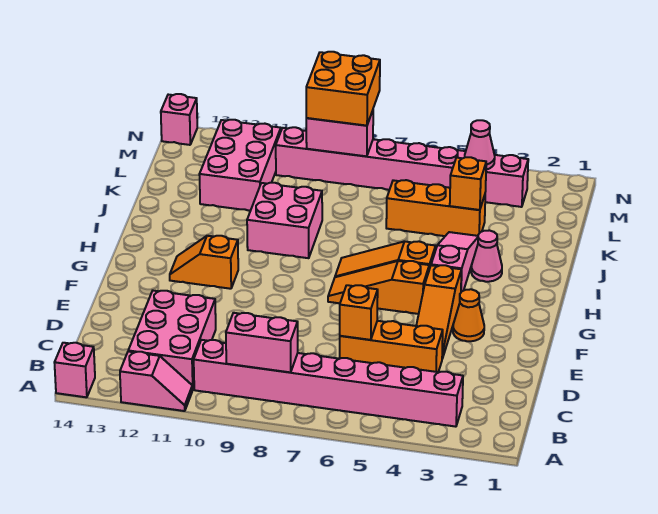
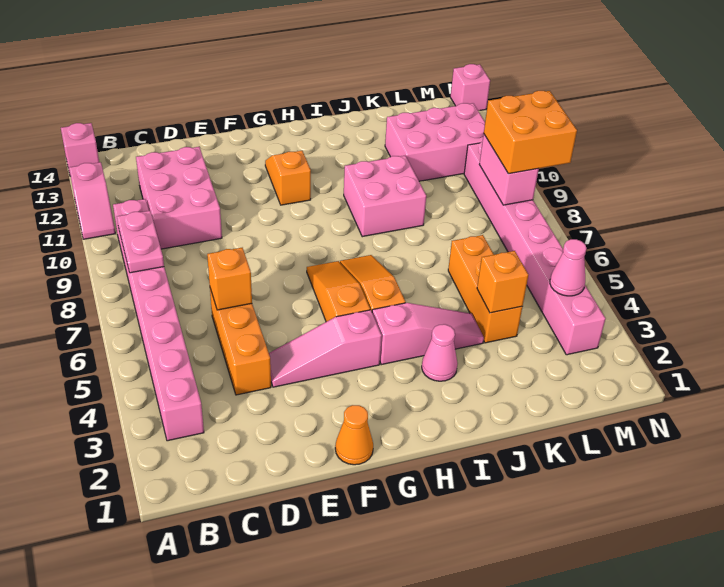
pink 1x2 brick [226,313,298,372] -> pink 1x2 plate [117,211,164,273]
pink 2x3 brick [128,291,216,390] -> pink 2x3 brick turned to [136,147,222,249]
orange 1x3 slope [416,265,461,359] -> pink 1x3 slope [269,310,382,387]
orange 1x1 cone [453,289,484,341] -> orange 1x1 cone moved to [335,405,373,465]

